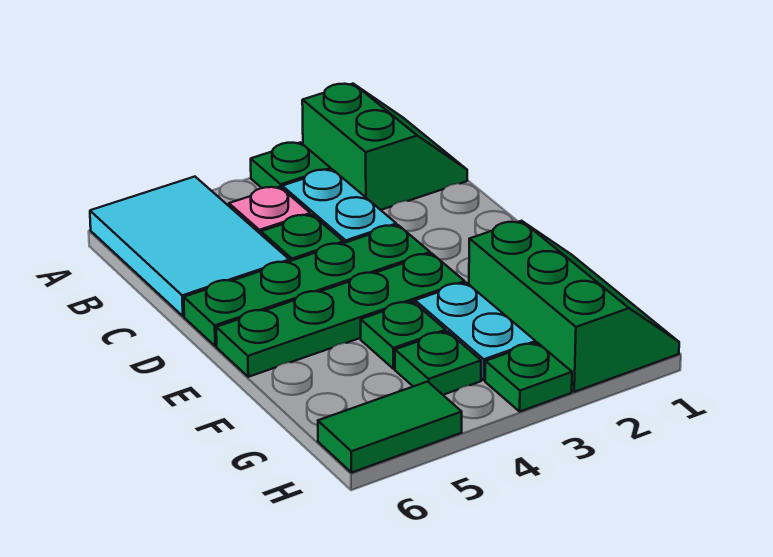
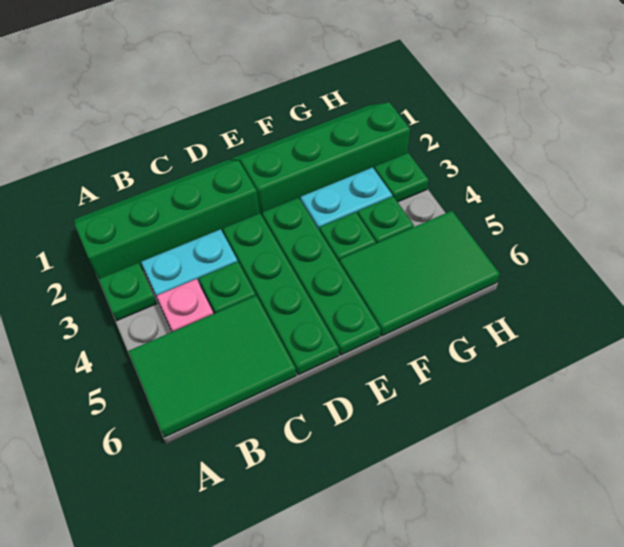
green 2x2 slope [302,84,467,210] -> green 2x4 slope [74,160,259,279]
cyan 2x3 tile [90,177,289,316] -> green 2x3 tile [128,296,296,437]
green 2x3 slope [469,221,679,392] -> green 2x4 slope [229,102,410,217]
green 1x2 tile [318,382,462,473] -> green 2x3 tile [340,211,500,336]

